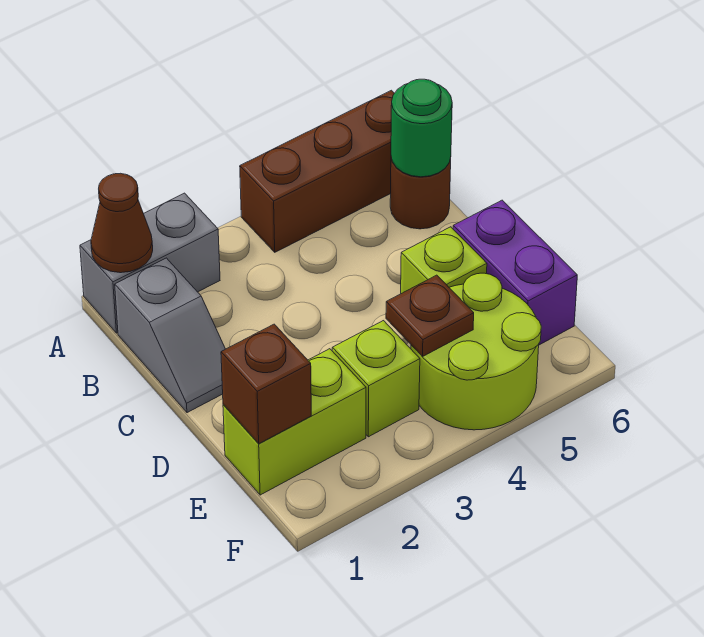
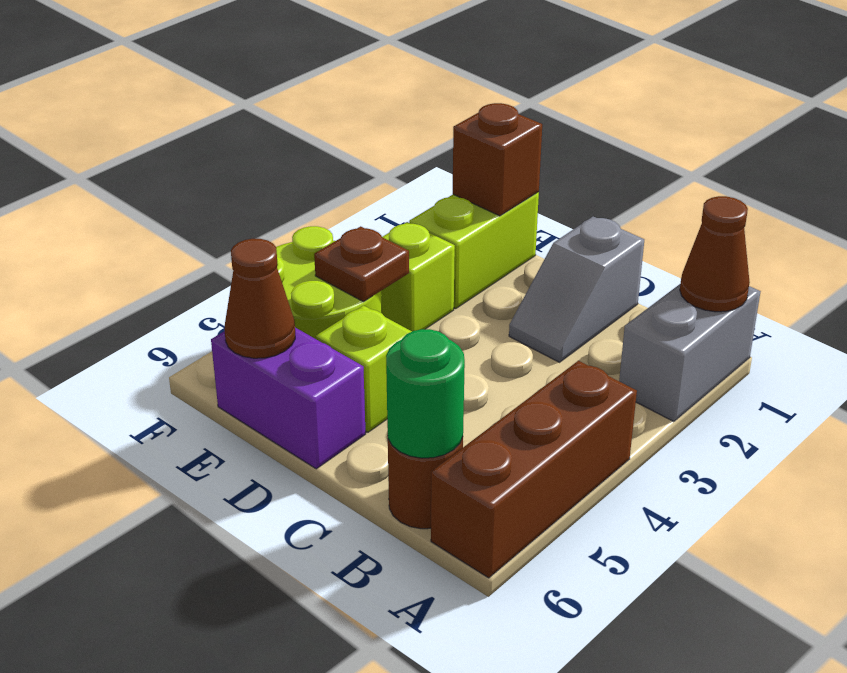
grey 1x2 slope [115,258,225,413] -> grey 1x2 slope turned to [509,217,644,362]
none -> brown 1x1 cone [224,239,295,358]

